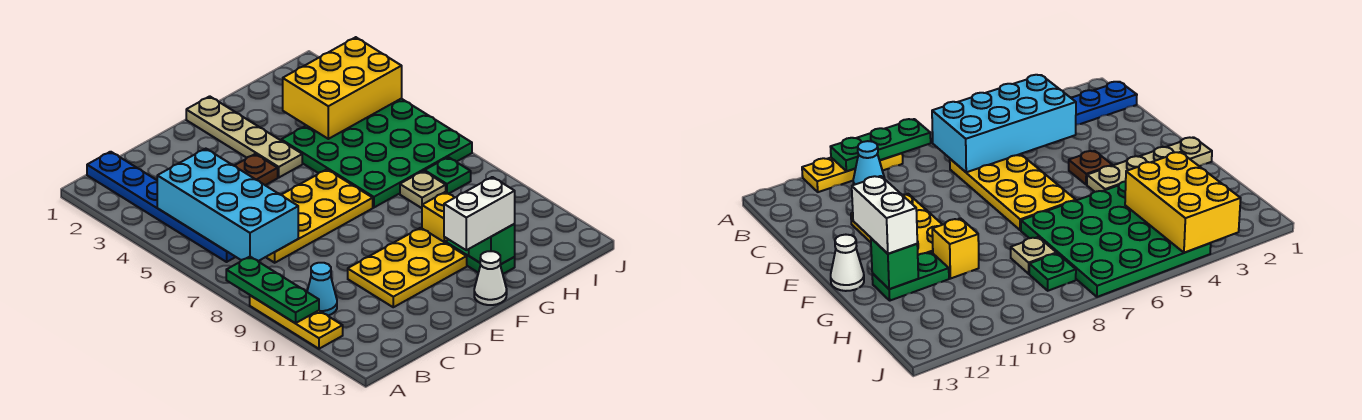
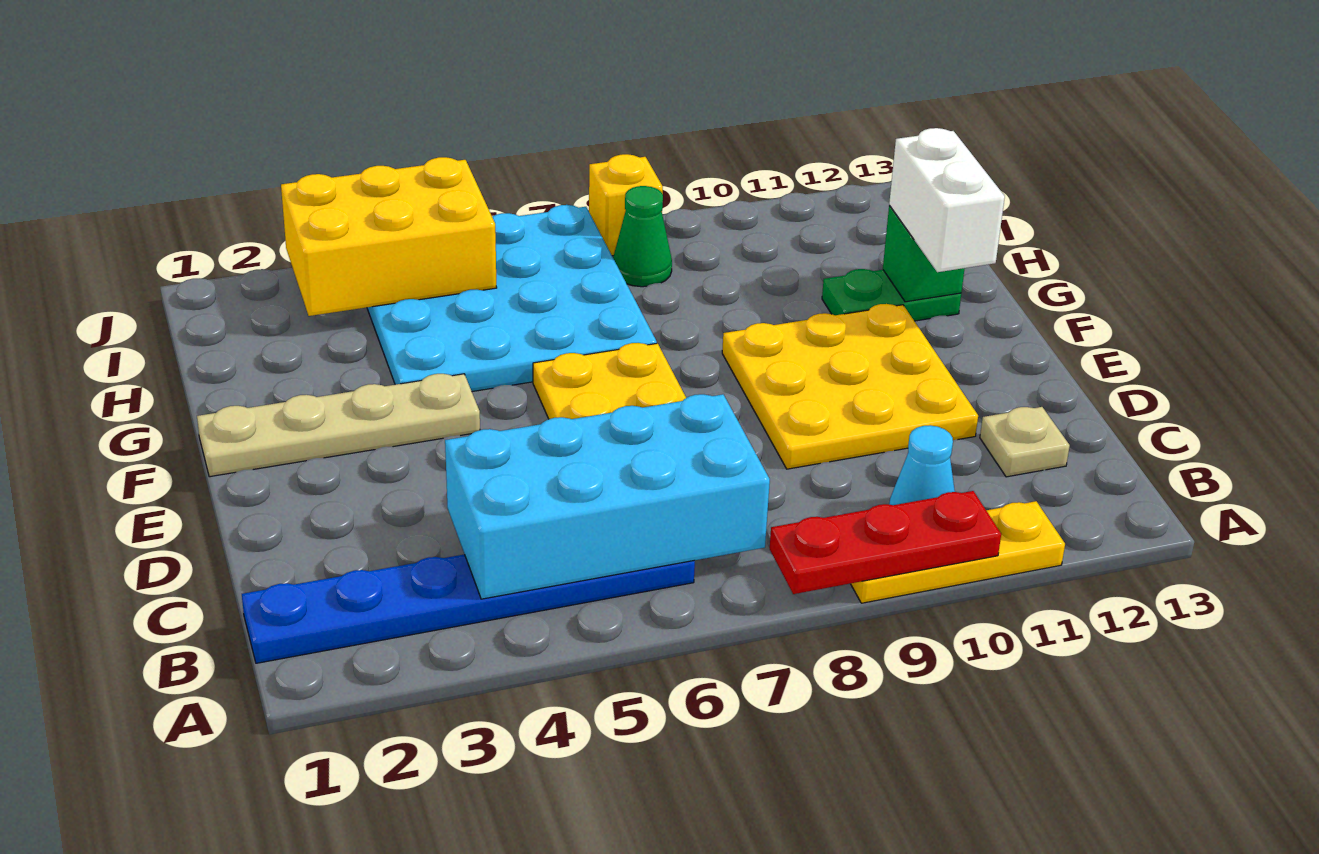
green 1x3 plate [226,257,319,323] -> red 1x3 plate [770,491,1001,594]
yellow 2x3 plate [348,228,467,307] -> yellow 3x3 plate [722,304,978,469]
brown 1x1 plate [234,154,278,185] -> none
white 1x1 cone [474,251,507,305] -> none
green 4x4 plate [281,99,472,207] -> cyan 4x4 plate [367,205,657,392]
yellow 1x1 brick [422,192,454,242] -> yellow 1x1 brick moved to [589,154,663,256]
yellow 2x3 brick [283,37,402,139] -> yellow 2x3 brick turned to [281,157,497,316]
tan 1x1 plate [400,171,446,208] -> tan 1x1 plate moved to [980,407,1070,477]
green 1x1 plate [425,157,471,194] -> green 1x1 cone [613,186,672,287]

